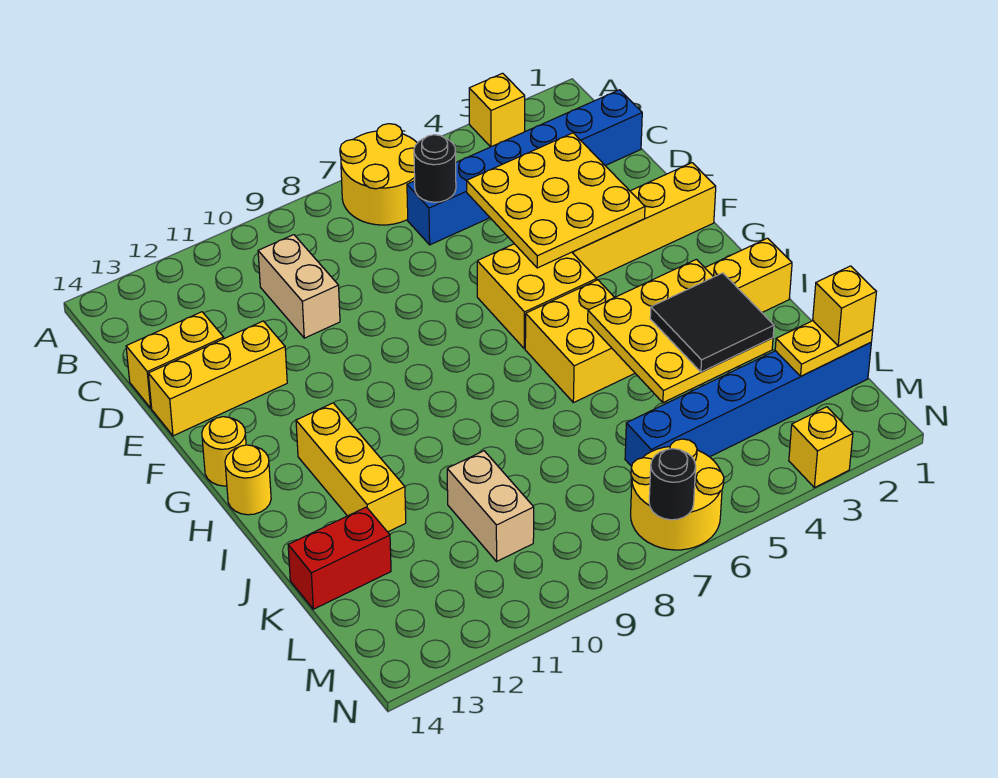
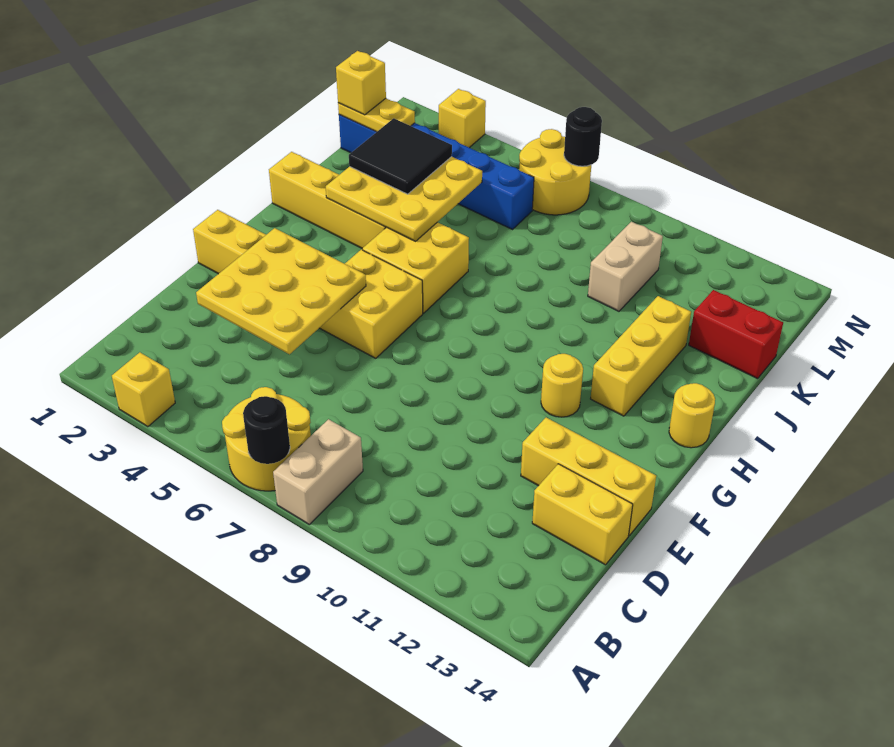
blue 1x6 brick [407,90,642,245] -> none
black 1x1 round brick [414,135,456,202] -> black 1x1 round brick moved to [243,396,290,464]
tan 1x2 brick [258,235,340,338] -> tan 1x2 brick moved to [273,419,363,524]
yellow 1x1 round brick [202,417,246,486] -> yellow 1x1 round brick moved to [541,354,583,417]

